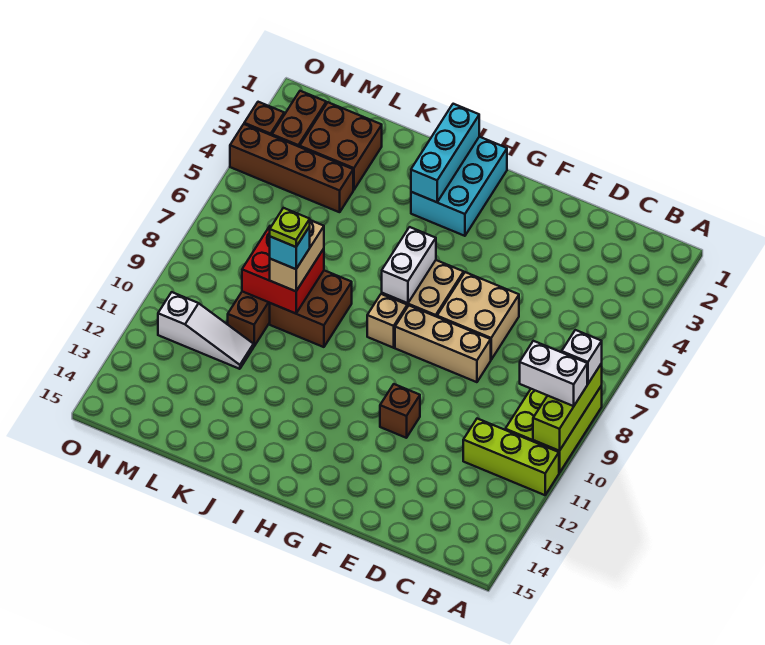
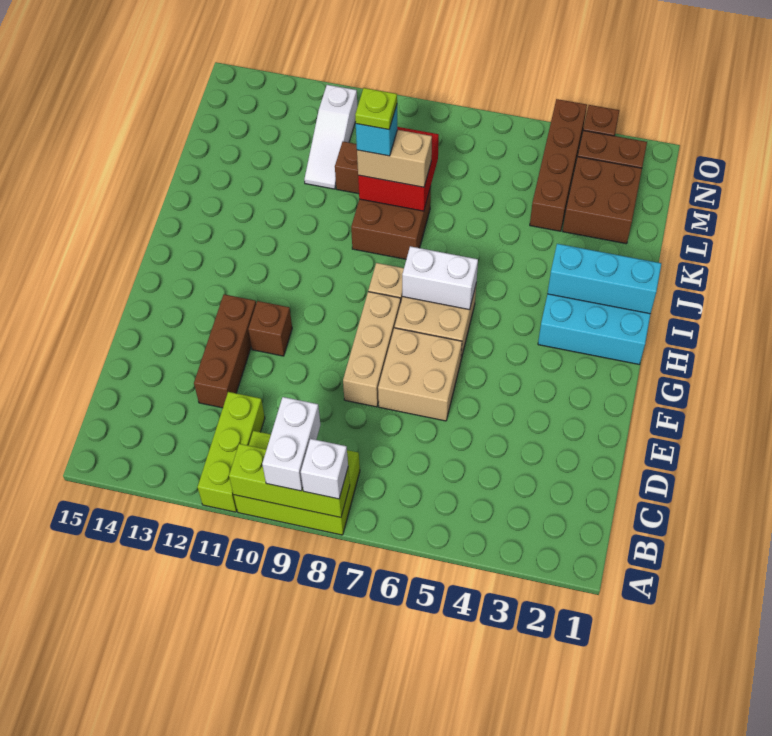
none -> brown 1x3 brick [194,294,256,408]

